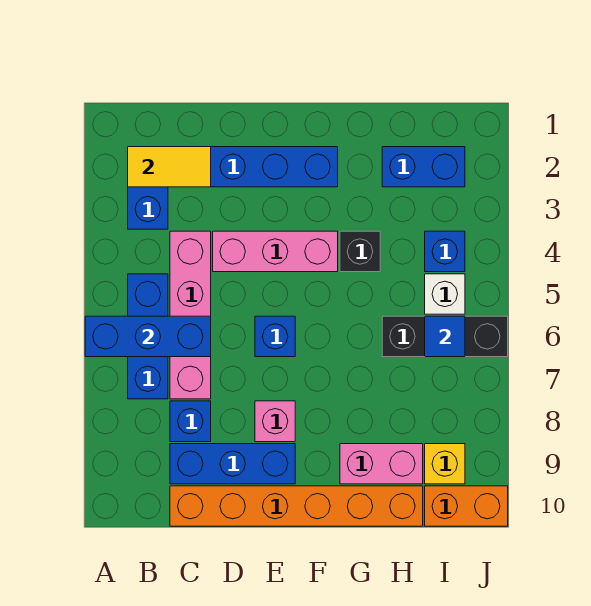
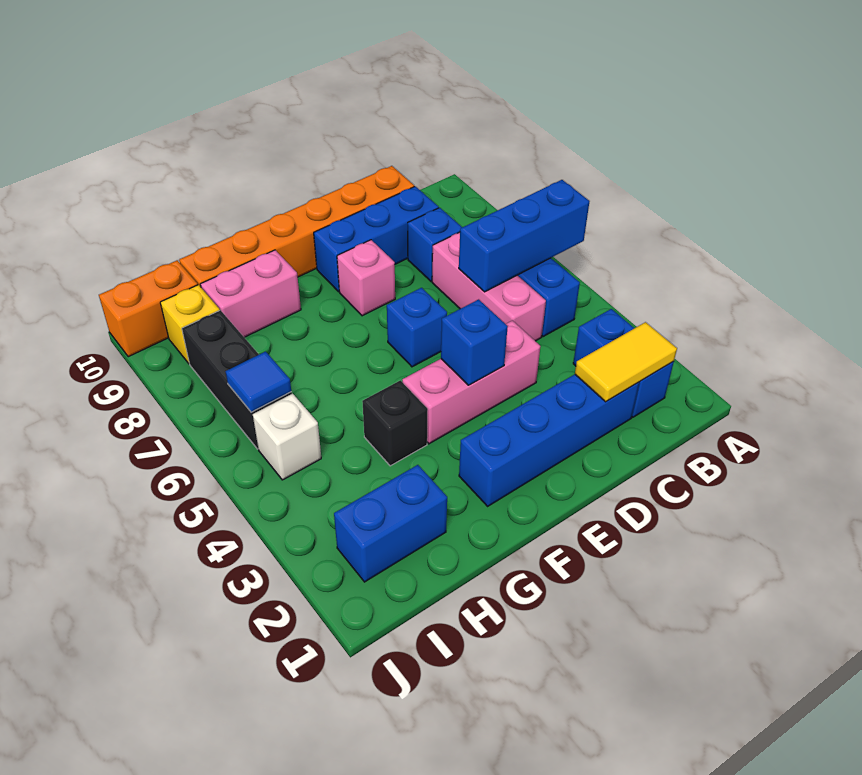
pink 1x4 brick [170,231,211,399] -> pink 1x3 brick [432,232,546,341]
black 1x3 brick [382,316,508,357] -> black 1x3 brick turned to [182,310,292,449]
blue 1x1 brick [425,231,465,272] -> blue 1x1 brick moved to [441,299,508,385]

